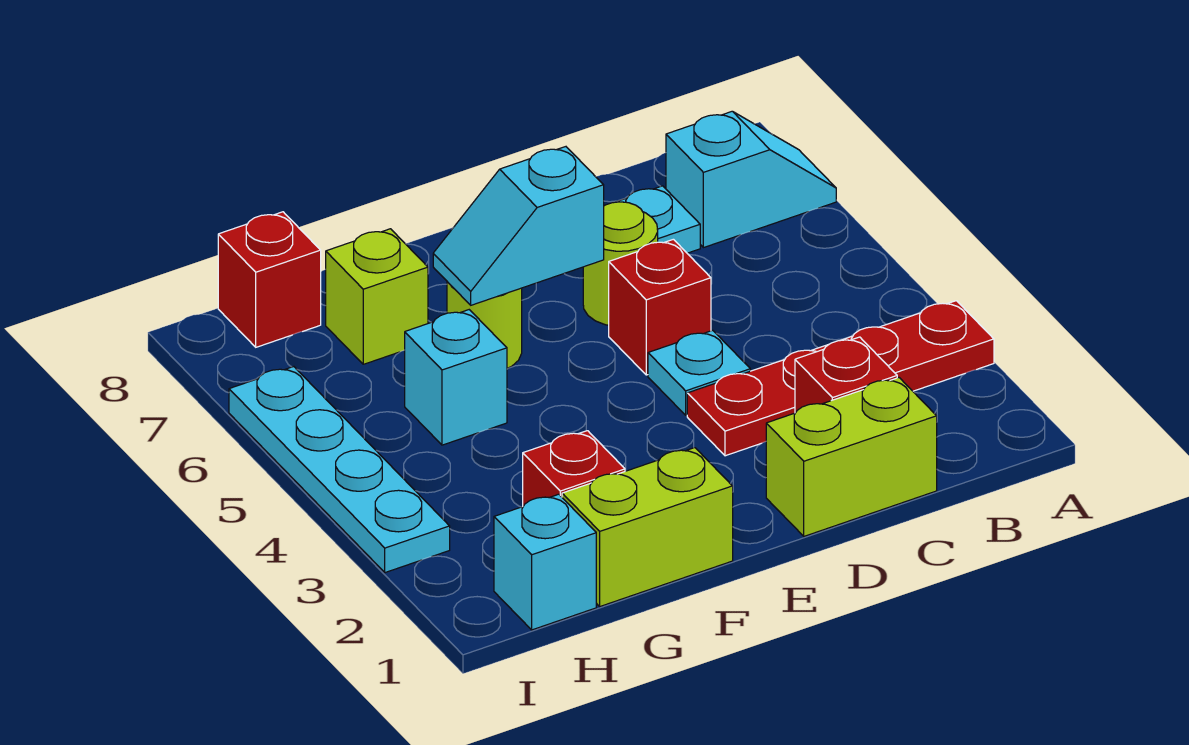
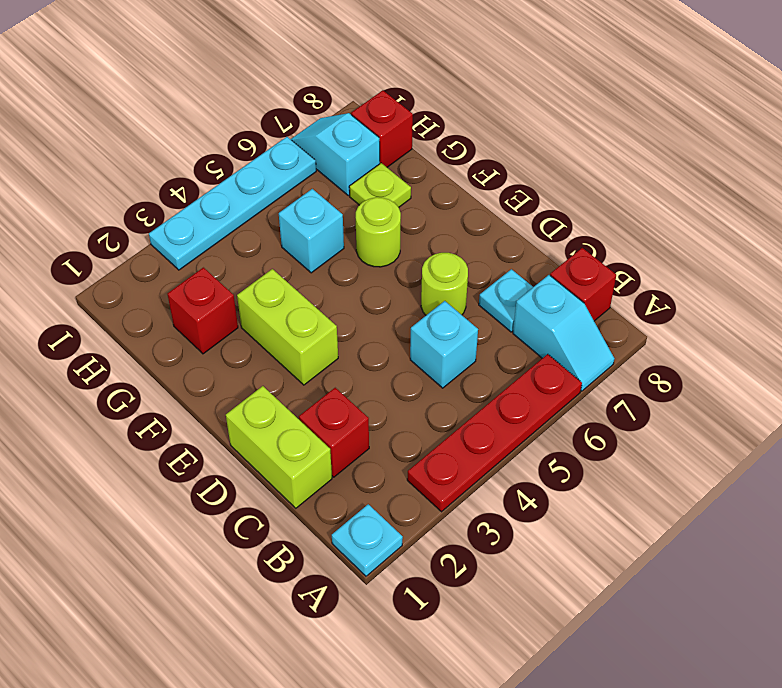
red 1x4 plate [687,301,994,456] -> red 1x4 plate turned to [407,354,582,512]
cyan 1x1 plate [648,330,750,415] -> cyan 1x1 plate moved to [332,504,403,576]
red 1x1 brick [609,239,711,375] -> red 1x1 brick moved to [550,248,616,321]
cyan 1x2 slope [433,147,604,305] -> cyan 1x2 slope moved to [291,113,380,196]
lime 1x2 brick [562,448,733,606] -> lime 1x2 brick moved to [237,269,338,385]
lime 1x1 brick [326,229,428,364] -> lime 1x1 plate [349,163,411,207]
cyan 1x1 brick [494,494,596,630] -> cyan 1x1 brick moved to [410,301,478,388]

